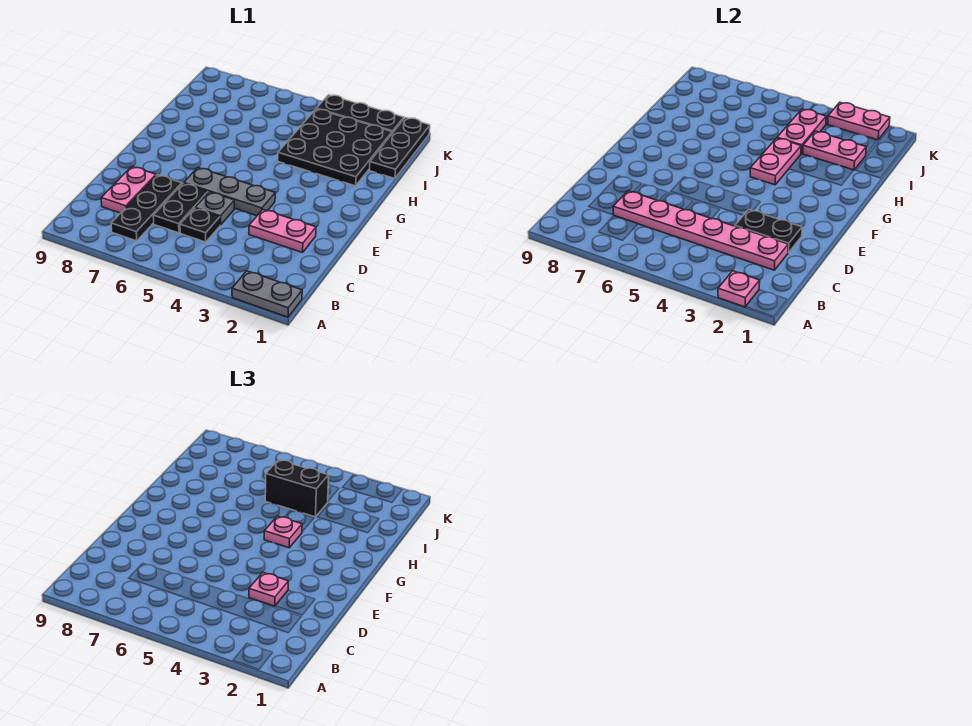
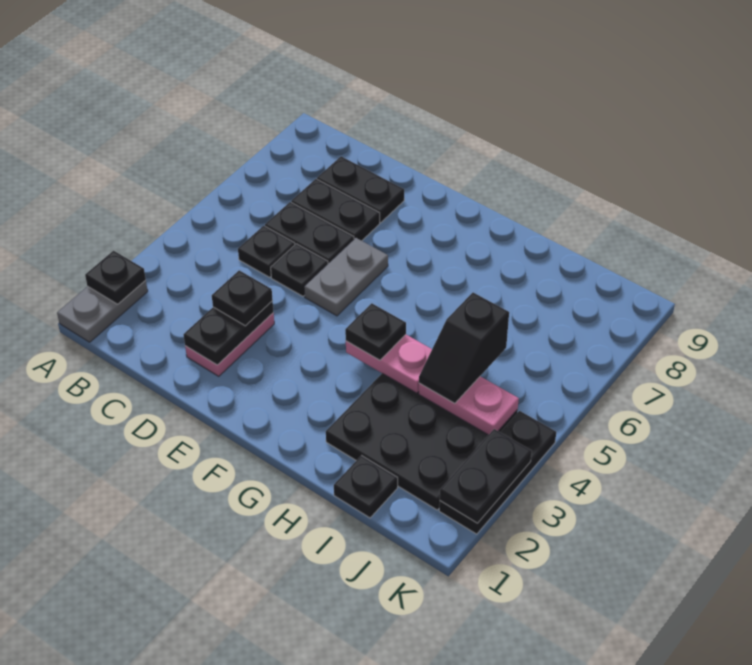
pink 1x1 plate [718,271,760,307] -> black 1x1 plate [85,251,146,304]
black 1x3 plate [111,175,182,241] -> black 1x2 plate [291,179,380,241]
pink 1x6 plate [613,191,788,270] -> none
pink 1x2 plate [101,167,156,213] -> black 1x2 plate [317,156,404,223]
pink 1x1 plate [249,573,288,606] -> black 1x1 plate [212,270,273,326]
grey 1x1 plate [195,192,234,225] -> black 1x1 plate [271,244,328,296]
grey 1x3 plate [184,168,275,216] -> grey 1x2 plate [304,238,388,316]
pink 1x1 plate [264,516,302,548] -> black 1x1 plate [345,303,406,360]
black 1x3 plate [369,118,430,179] -> black 1x1 plate [334,456,398,518]
pink 1x2 plate [803,131,866,170] -> none
black 1x2 brick [265,460,329,517] -> black 1x2 slope [419,293,509,404]
pink 1x2 plate [828,102,890,140] -> black 1x2 plate [440,429,532,523]

